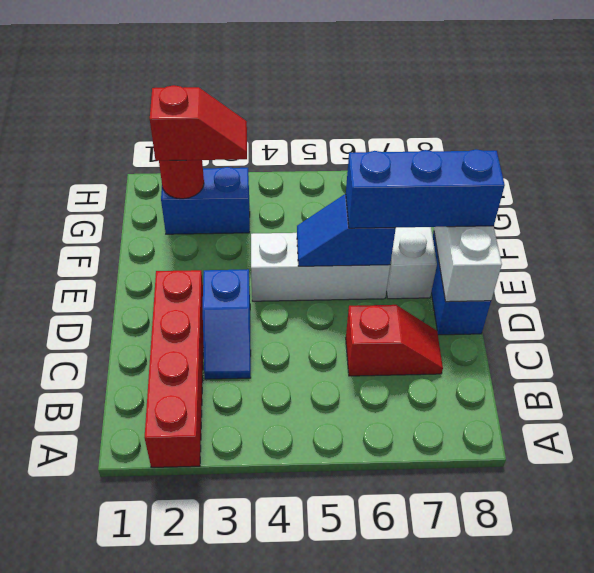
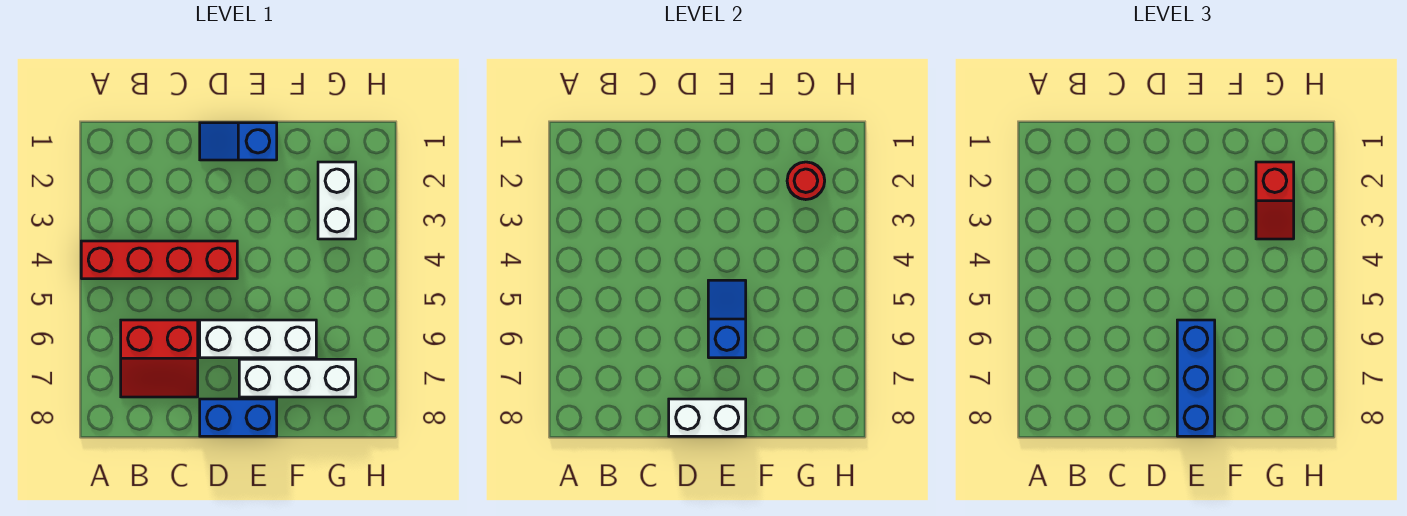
red 1x4 brick [145,270,204,467] -> red 1x4 brick moved to [81,241,237,279]
blue 1x2 slope [203,269,251,379] -> blue 1x2 slope moved to [200,123,277,160]
red 1x2 slope [346,305,443,376] -> red 2x2 slope [121,320,198,397]
white 1x3 brick [251,233,390,301] -> white 1x3 brick turned to [200,320,316,358]
blue 1x2 brick [161,167,250,234] -> white 1x2 brick [318,162,356,239]

